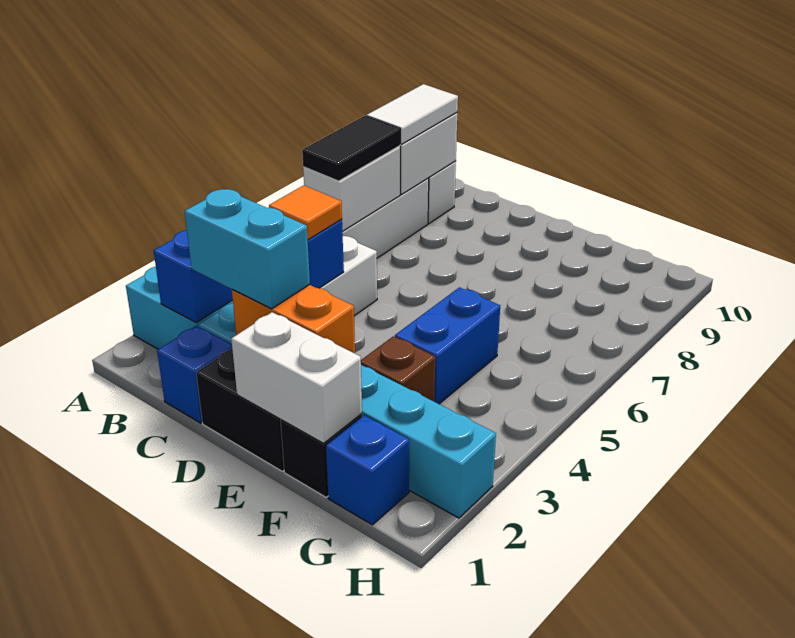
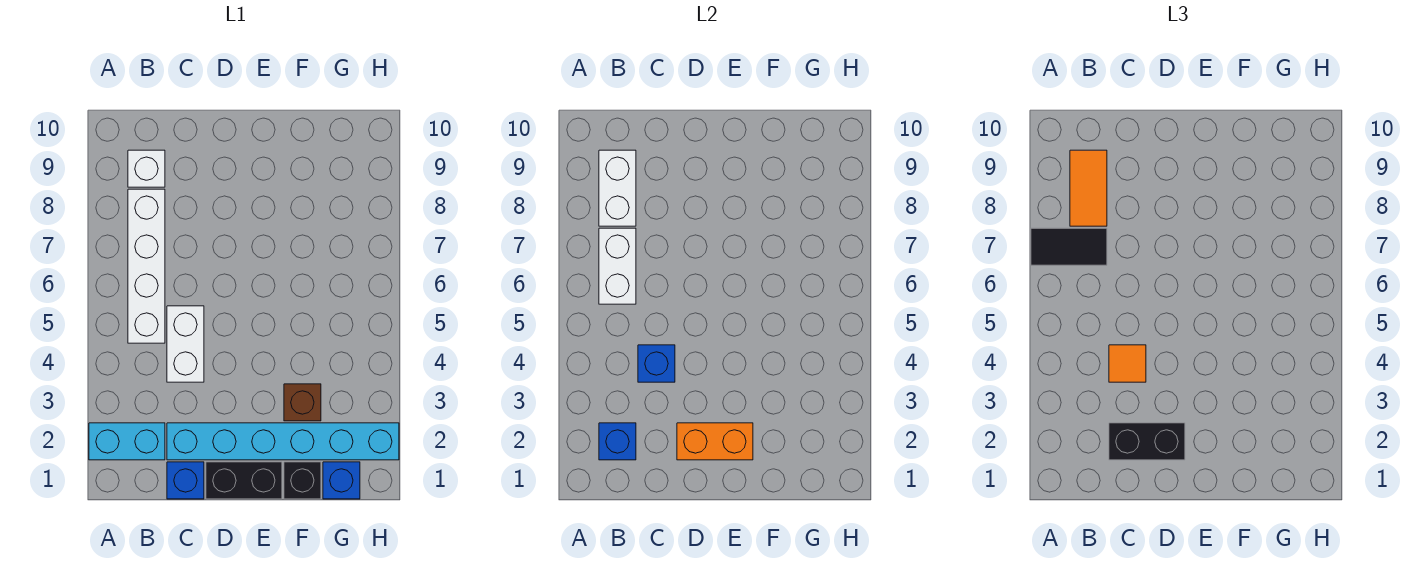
black 1x2 tile [302,116,400,181] -> black 1x2 tile turned to [1031,228,1107,265]
white 1x2 tile [367,84,458,144] -> orange 1x2 tile [1070,150,1107,226]
cyan 1x2 brick [185,189,310,309] -> black 1x2 brick [1109,423,1185,460]
white 1x2 brick [231,312,362,443] -> none
blue 1x2 brick [395,287,500,404] -> none

